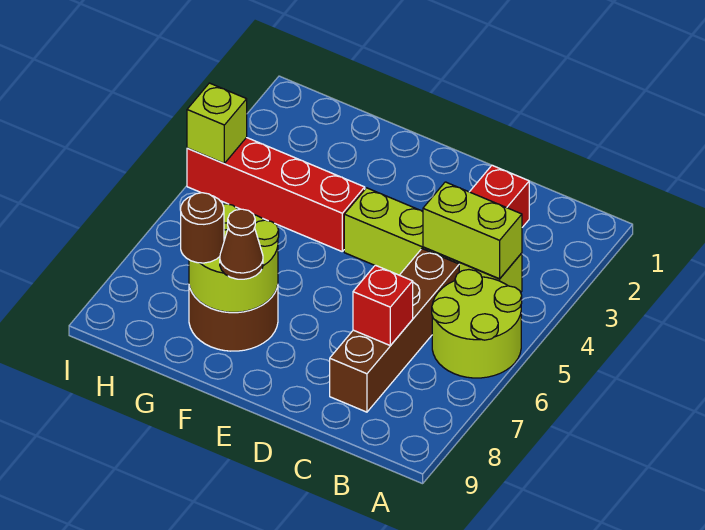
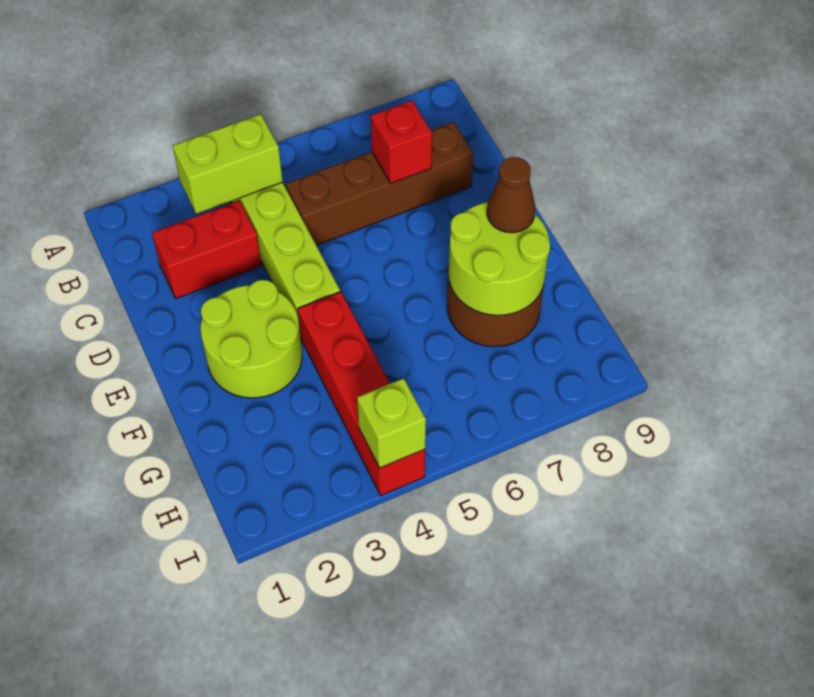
lime 2x2 round brick [432,270,522,378] -> lime 2x2 round brick moved to [201,280,302,398]
lime 1x2 brick [423,182,522,279] -> lime 1x2 brick turned to [173,114,283,214]
brown 1x1 round brick [181,193,224,263] -> none

